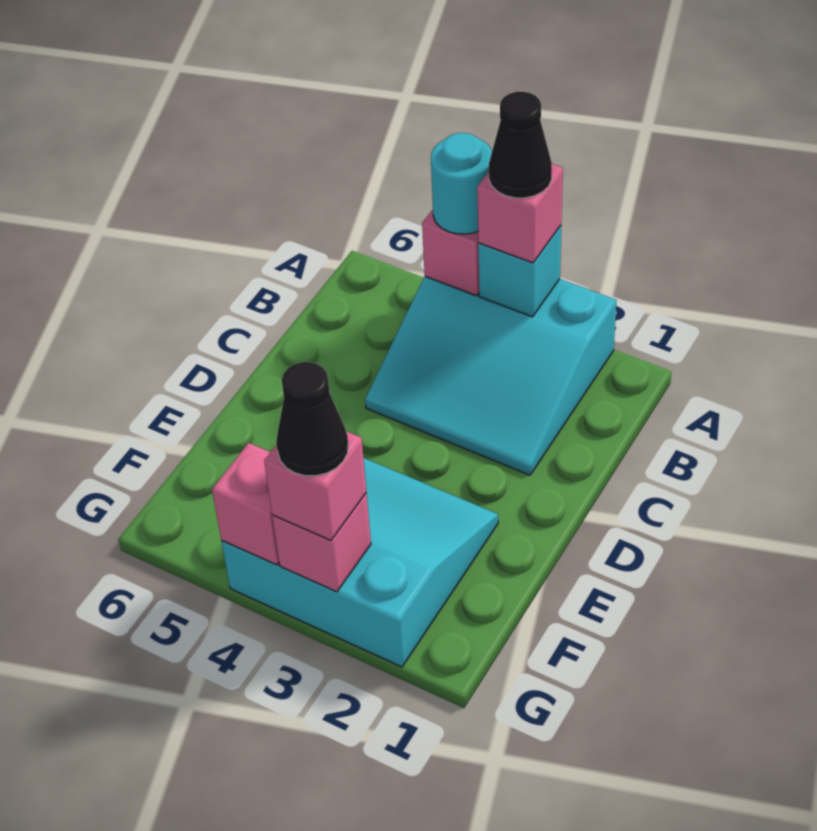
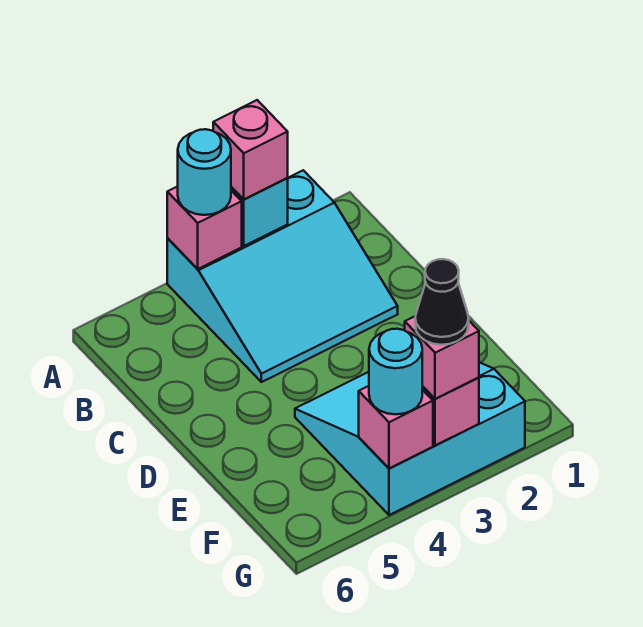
black 1x1 cone [489,92,552,198] -> none
none -> cyan 1x1 round brick [369,329,422,414]

